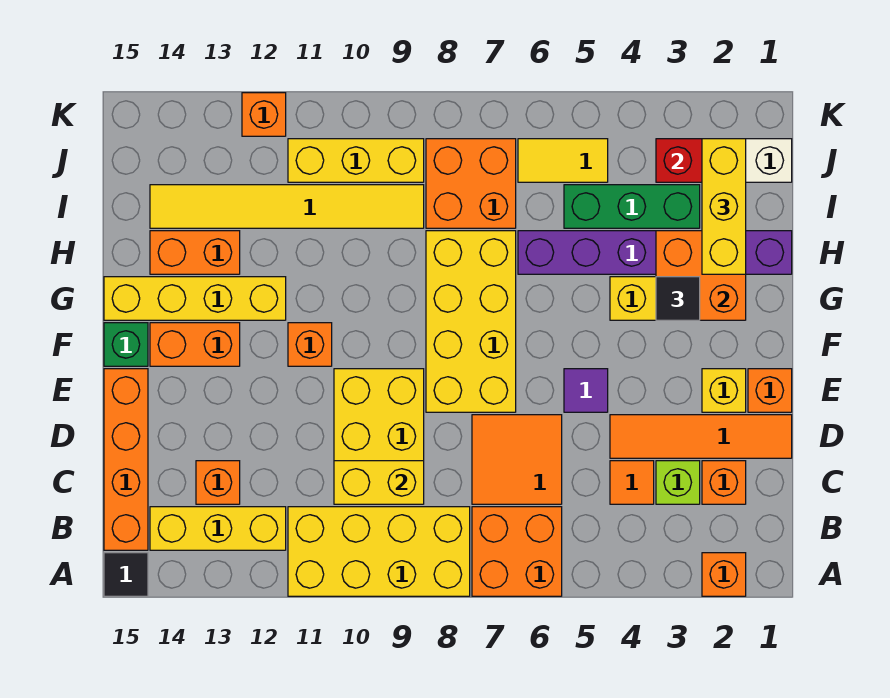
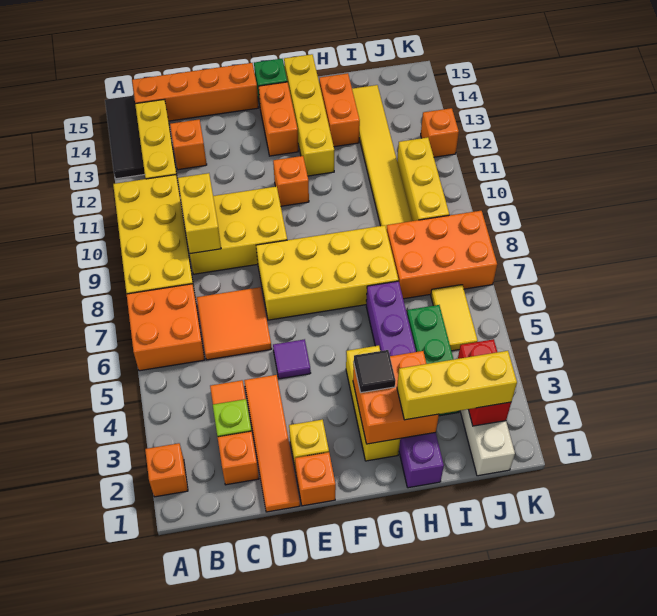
black 1x1 tile [104,553,148,596] -> black 1x3 tile [105,96,145,179]
orange 2x2 brick [426,139,516,228] -> orange 2x3 brick [386,211,497,299]

